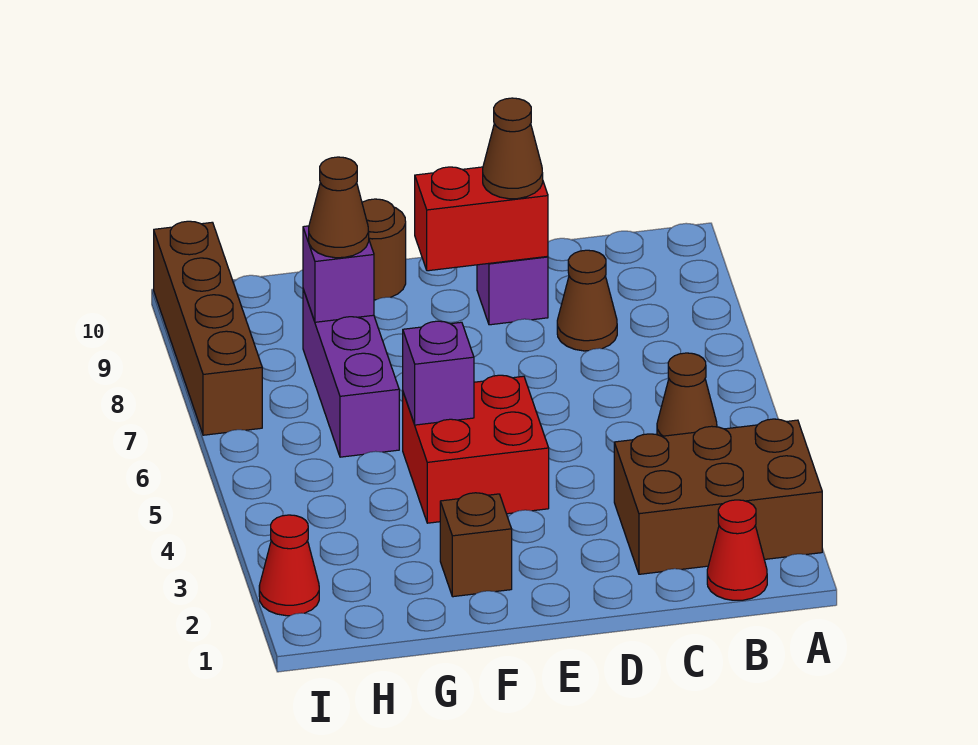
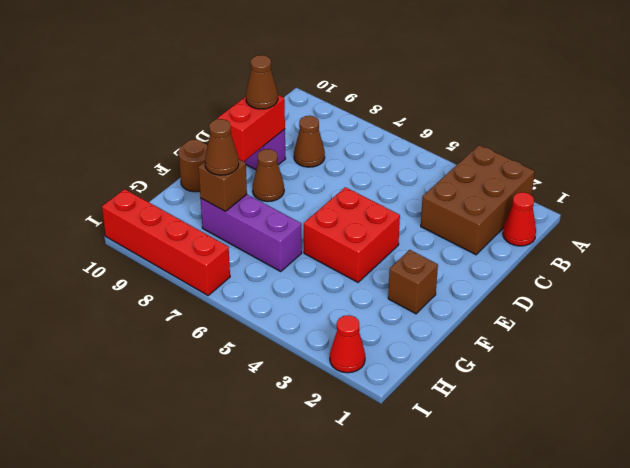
brown 1x1 cone [657,353,717,436] -> brown 1x1 cone moved to [253,149,284,202]
purple 1x1 brick [403,321,474,425] -> none
purple 1x1 brick [303,226,374,322] -> brown 1x1 brick [198,159,247,211]
brown 1x4 brick [154,221,262,435] -> red 1x4 brick [102,189,230,295]

